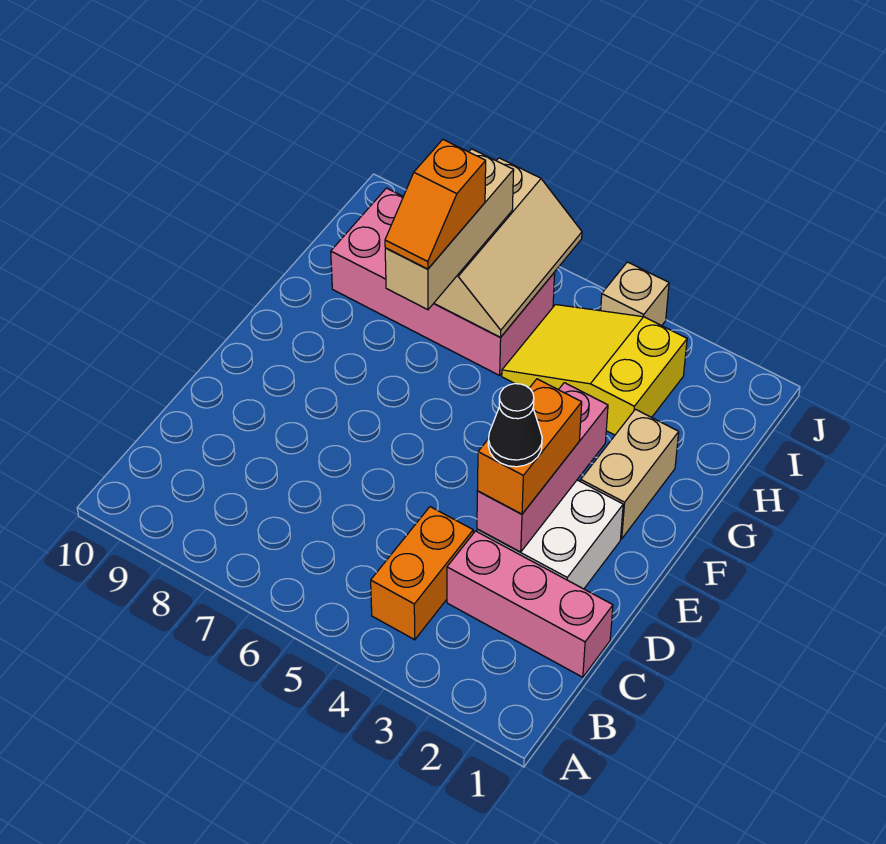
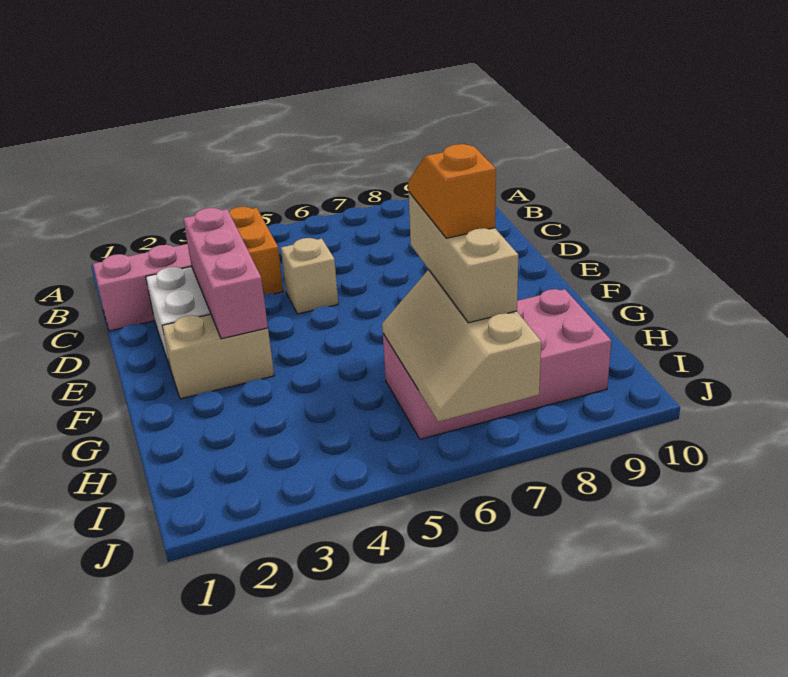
orange 1x2 brick [477,379,582,514] -> none
black 1x1 cone [488,384,542,467] -> none
tan 1x2 brick [581,409,679,539] -> tan 1x2 brick turned to [162,314,274,399]
yellow 2x3 slope [502,305,687,435] -> none
tan 1x1 brick [601,262,669,326] -> tan 1x1 brick moved to [281,238,338,314]

